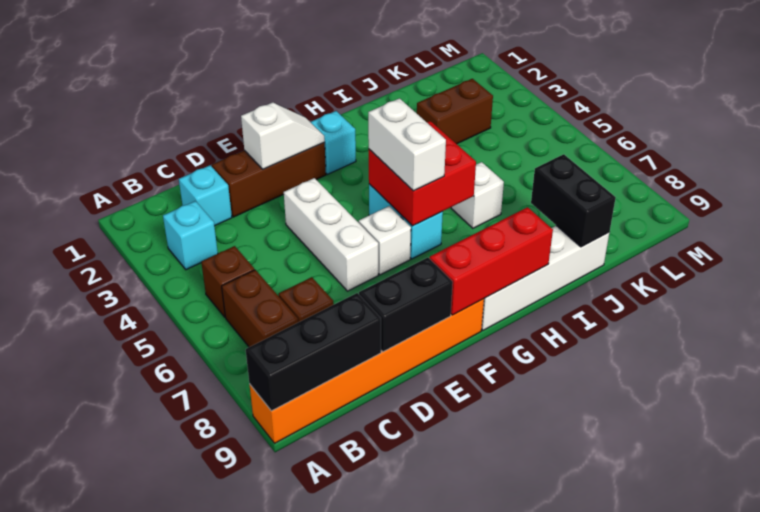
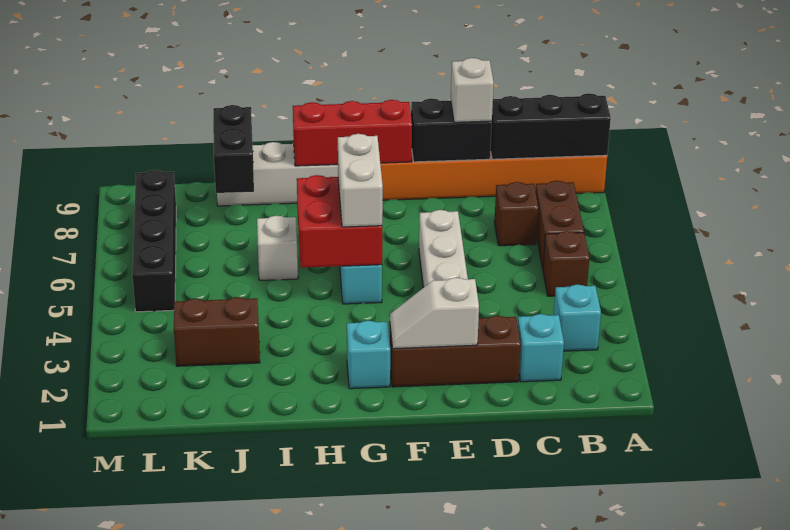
white 1x1 brick [358,206,411,275] -> white 1x1 brick moved to [451,58,494,122]
none -> black 1x4 brick [132,170,176,312]

